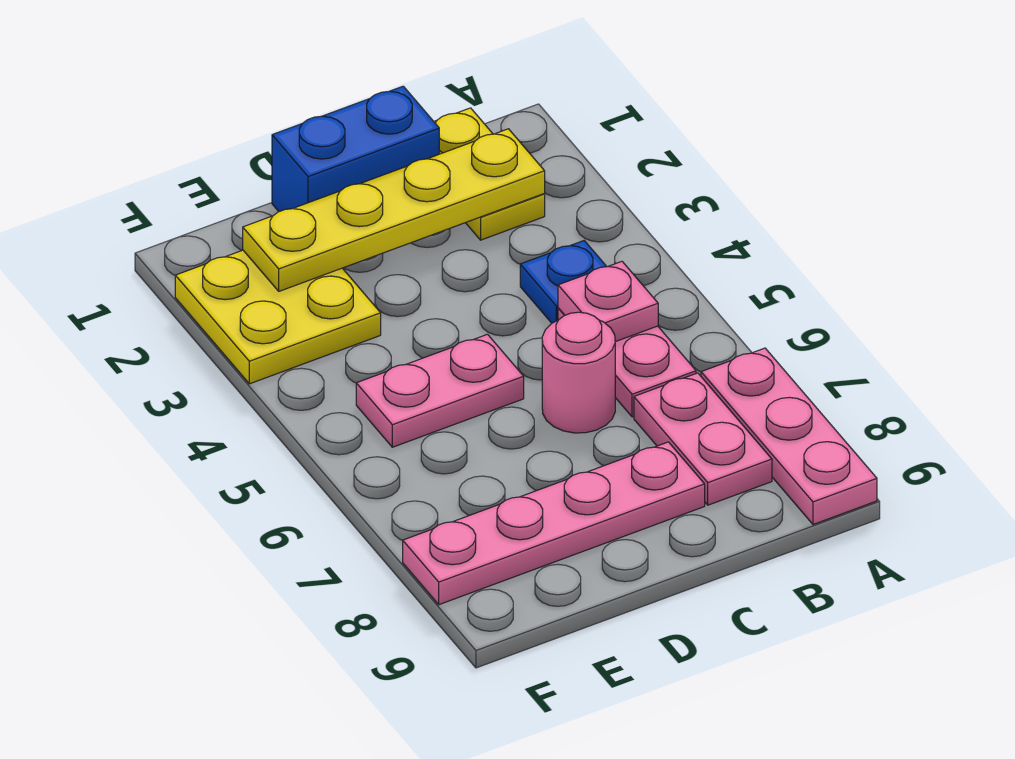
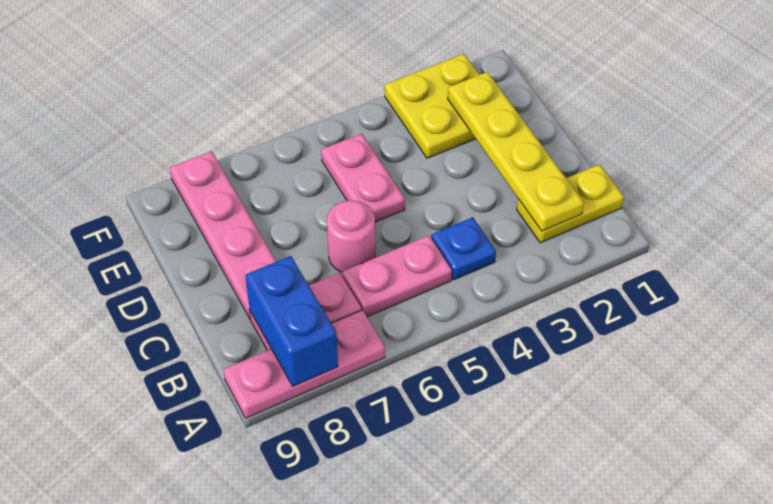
pink 1x1 plate [558,261,658,342] -> none
blue 1x2 brick [272,86,439,212] -> blue 1x2 brick moved to [245,256,338,386]

